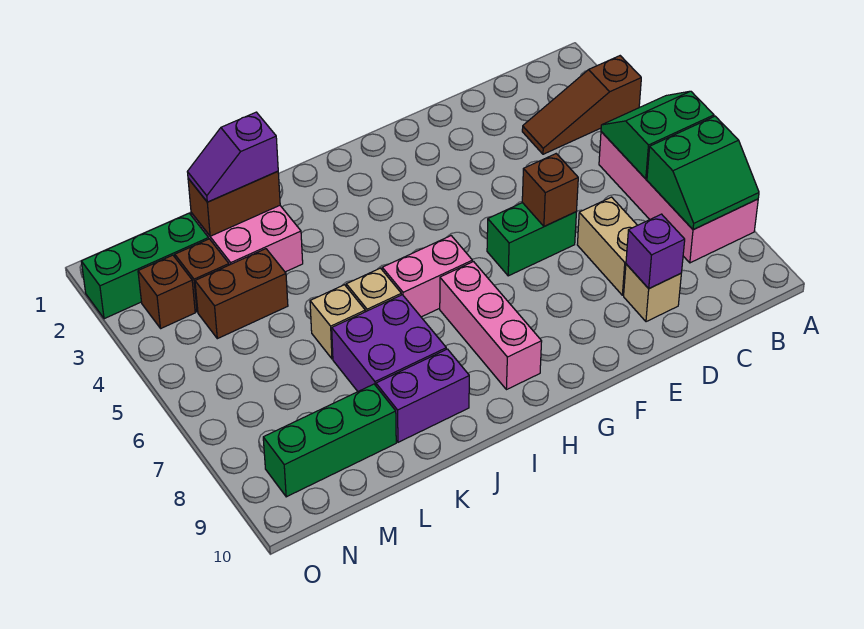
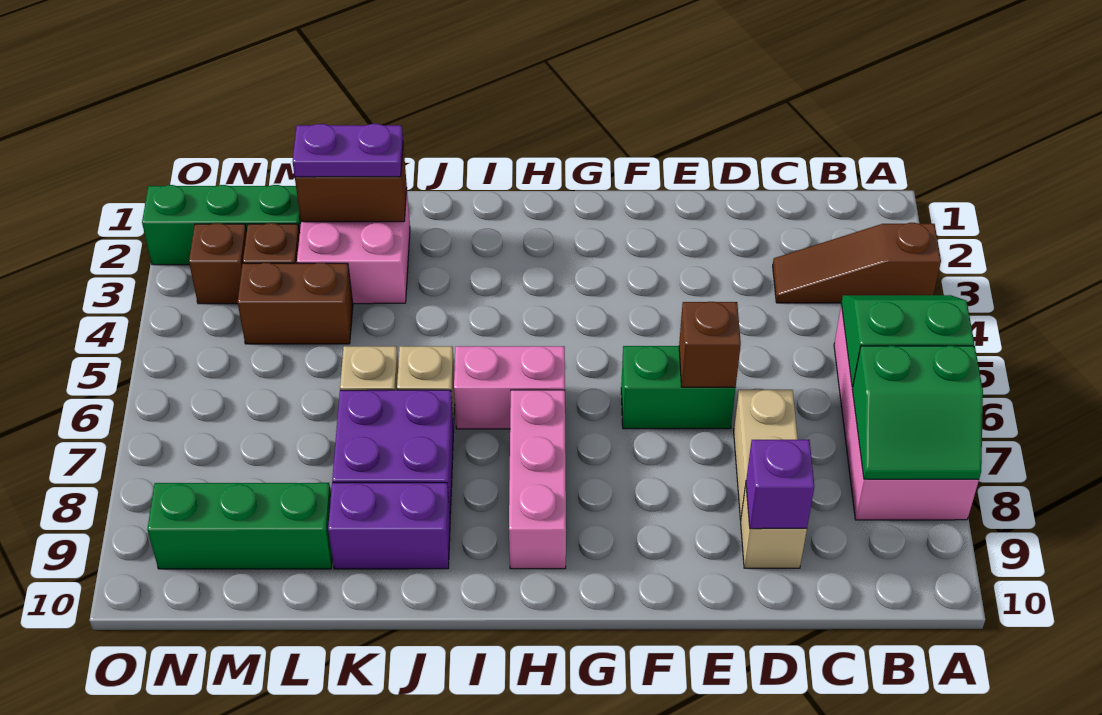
purple 1x2 slope [188,112,278,202] -> purple 1x2 plate [293,124,403,177]

